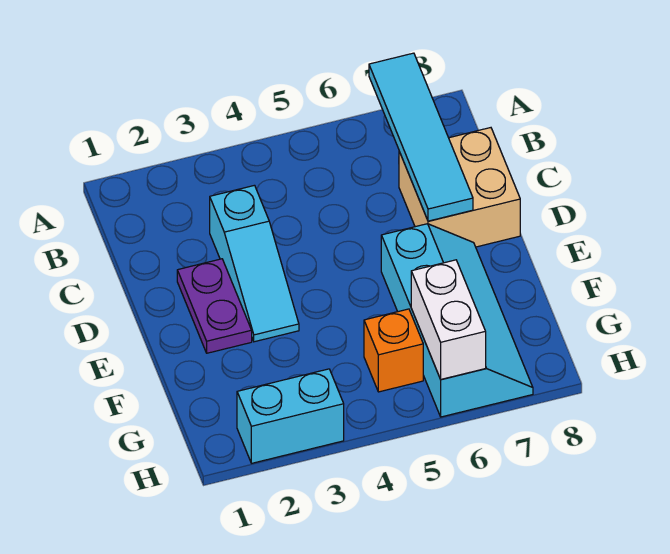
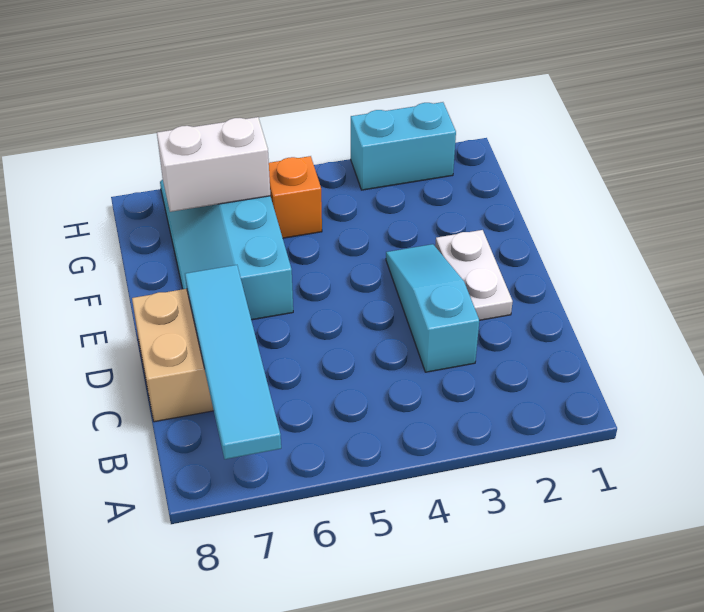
purple 1x2 plate [177,259,252,353] -> white 1x2 plate [435,230,513,320]
white 1x2 brick [411,260,486,379] -> white 1x2 brick turned to [157,117,270,212]

